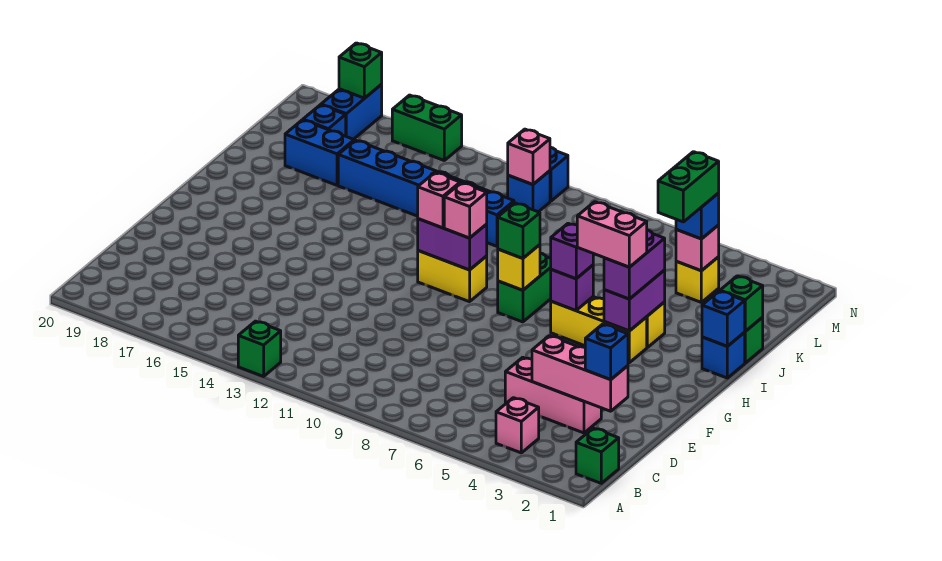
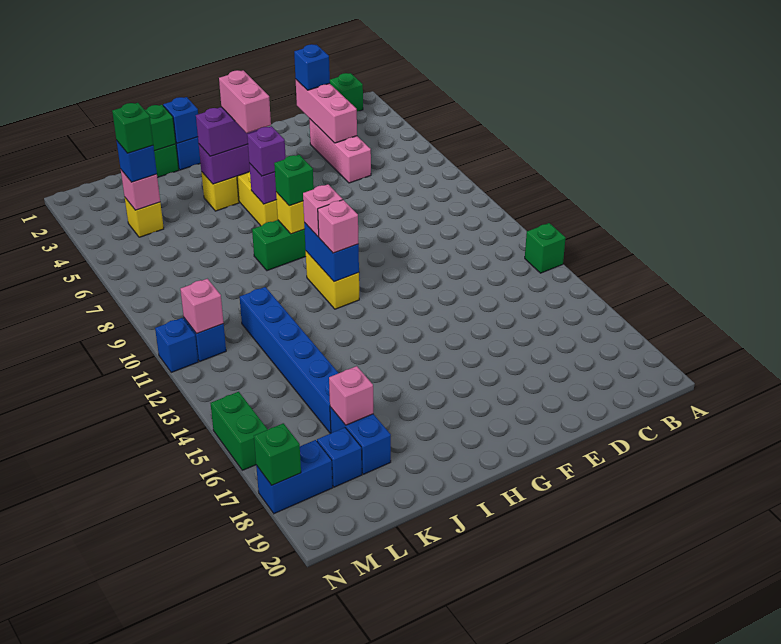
pink 1x1 brick [496,398,539,453] -> pink 1x1 brick moved to [329,366,373,425]
purple 1x2 brick [418,219,487,270] -> blue 1x2 brick [304,223,359,282]
green 1x2 brick [658,152,719,222] -> green 1x1 brick [112,103,153,153]

